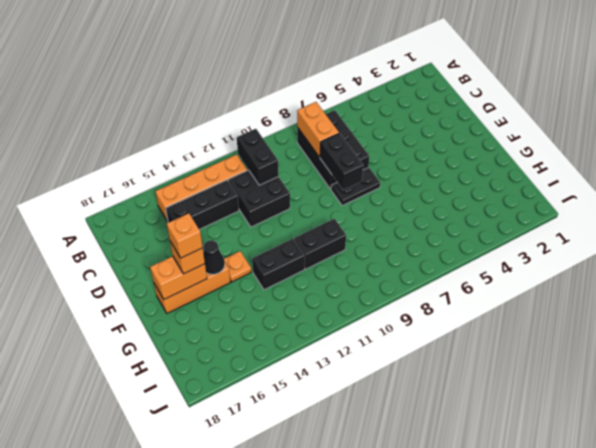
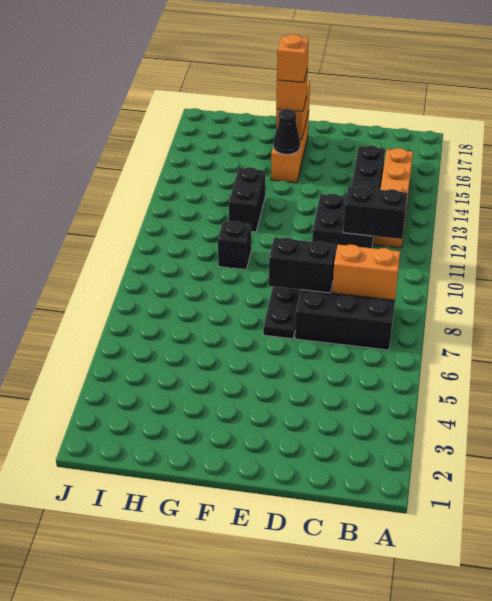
orange 1x1 plate [224,251,251,282] -> none
black 1x2 brick [294,219,346,269] -> black 1x1 brick [218,221,251,270]

